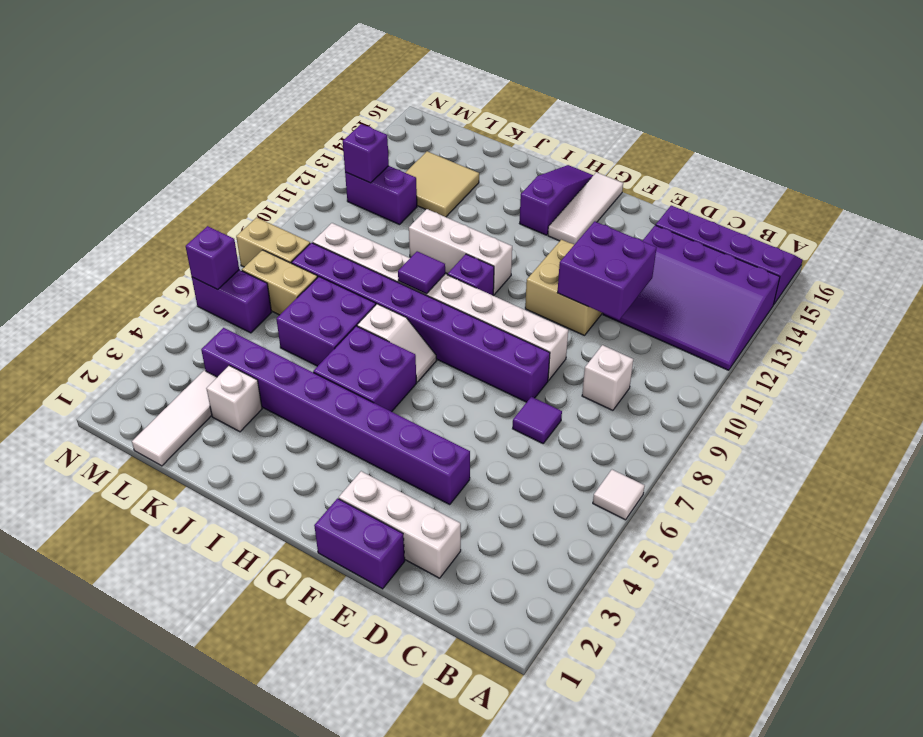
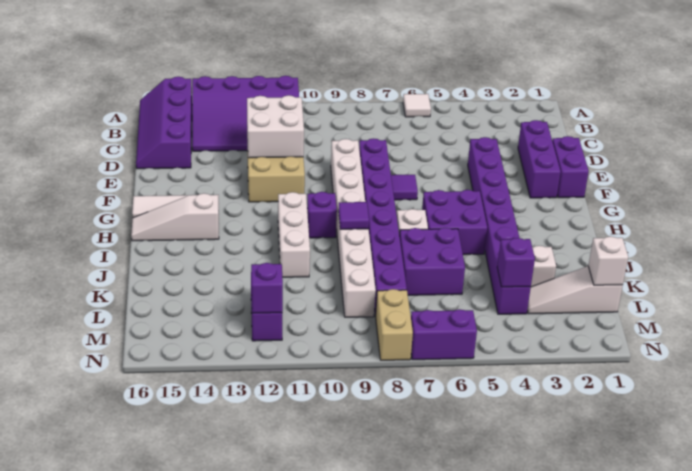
purple 3x4 slope [603,225,780,370] -> purple 3x4 slope turned to [192,76,299,151]
white 1x1 brick [582,345,633,410] -> white 1x1 brick moved to [588,236,628,285]
white 1x3 brick [339,471,461,578] -> purple 1x3 brick [518,120,561,198]
purple 1x1 tile [513,397,562,443] -> purple 1x1 tile moved to [391,175,418,200]
purple 2x2 brick [557,221,657,320] -> white 2x2 brick [247,95,304,158]
purple 1x3 slope [520,165,593,235] -> white 1x3 slope [131,193,219,241]
tan 2x2 tile [405,151,479,217] -> none
white 1x3 tile [132,370,217,466] -> white 1x3 slope [527,266,623,314]
tan 1x2 brick [242,250,318,315] -> none
purple 1x2 brick [192,270,272,333] -> purple 1x2 brick turned to [411,309,477,360]
purple 1x1 brick [186,226,239,290] -> purple 1x1 brick moved to [497,238,535,287]

